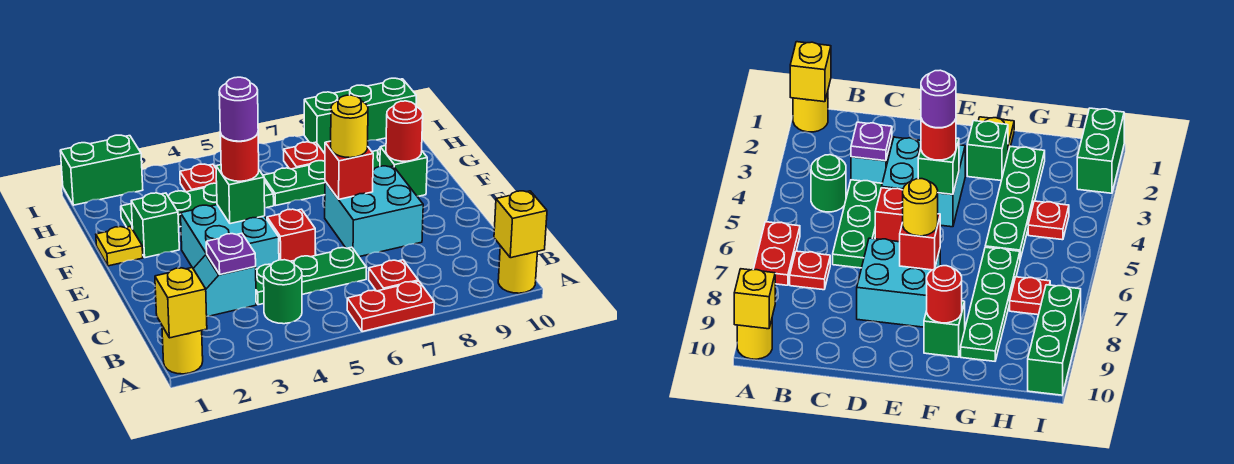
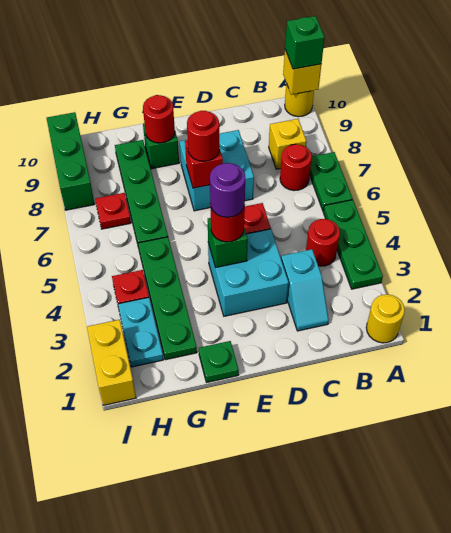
yellow 1x1 brick [155,268,207,338] -> yellow 1x1 brick moved to [269,119,306,169]
red 1x2 plate [347,281,434,332] -> green 1x2 plate [310,152,353,211]
green 1x1 round brick [264,260,302,324] -> red 1x1 round brick [306,219,340,266]
red 1x1 plate [369,260,418,291] -> red 1x1 round brick [280,144,312,191]
purple 1x1 plate [206,233,256,274] -> none
green 1x3 plate [256,247,366,305] -> green 1x3 plate moved to [323,200,383,289]
yellow 1x1 round brick [331,95,368,158] -> red 1x1 round brick [187,111,219,161]
yellow 1x1 plate [96,226,143,266] -> green 1x1 plate [199,341,239,382]
green 1x1 brick [131,193,179,258] -> green 1x1 brick moved to [285,16,325,69]
none -> cyan 1x2 plate [118,298,163,367]
green 1x2 brick [60,135,143,205] -> yellow 1x2 brick [87,320,136,405]

